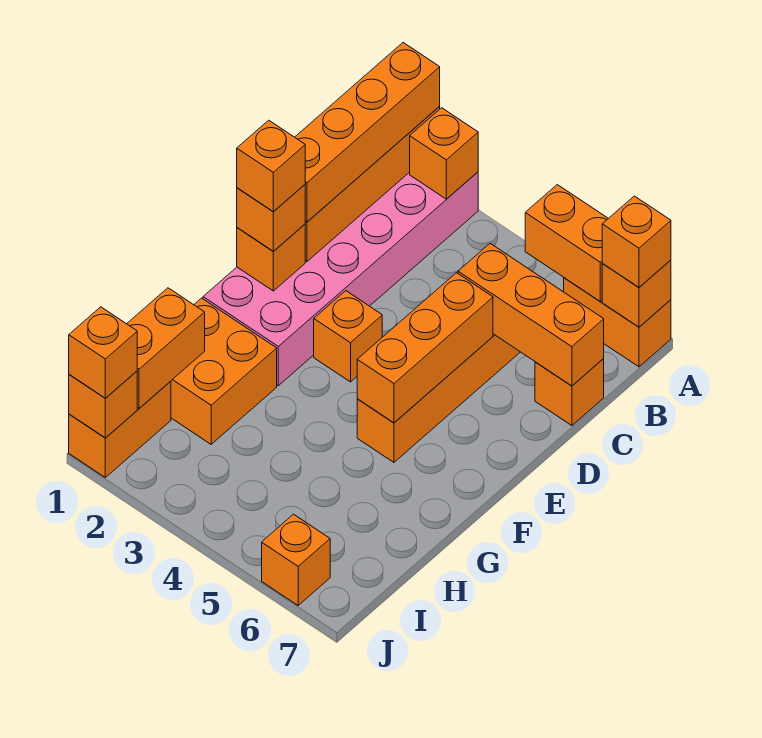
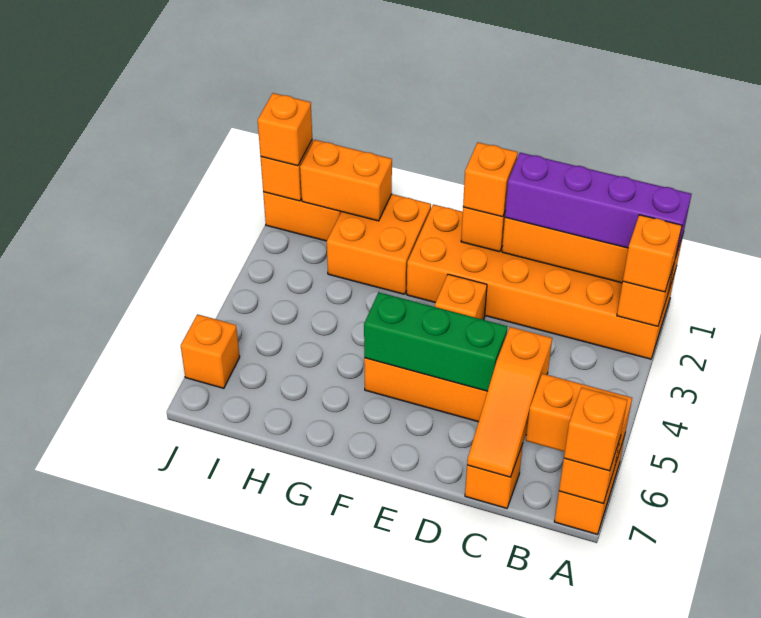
pink 2x6 brick [203,172,478,386] -> orange 2x6 brick [407,204,676,359]
orange 1x4 brick [295,43,440,222] -> purple 1x4 brick [505,153,692,255]
orange 1x2 brick [525,185,608,301] -> orange 1x2 brick turned to [526,374,632,461]
orange 1x3 brick [458,244,604,386] -> orange 1x3 slope [467,327,552,477]
orange 1x3 brick [357,273,493,423] -> green 1x3 brick [364,292,507,391]
orange 1x1 brick [237,120,305,211] -> orange 1x1 brick moved to [623,215,682,292]

